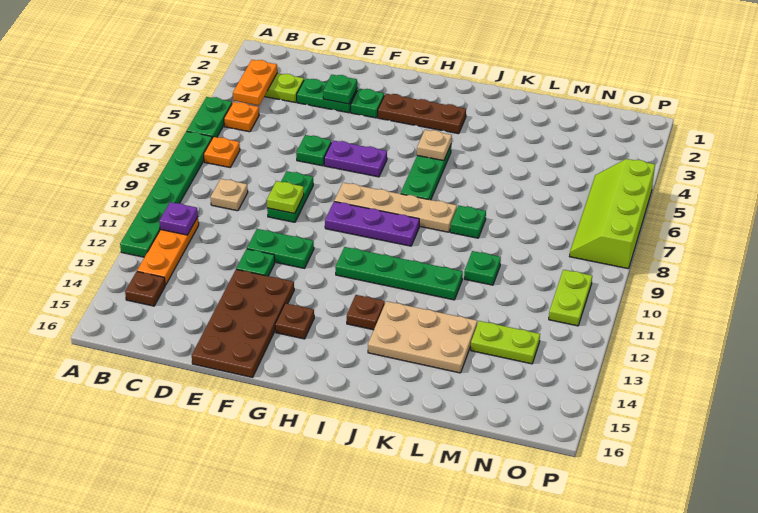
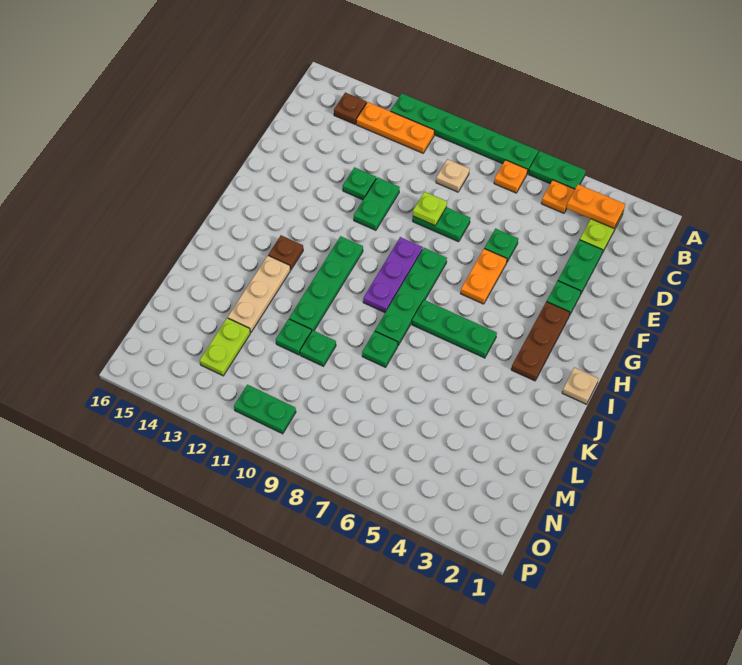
purple 1x1 plate [159,202,198,235] -> none
green 1x1 plate [323,75,357,104] -> green 1x1 plate moved to [276,319,312,355]
brown 2x4 plate [192,269,294,377] -> none
purple 1x2 plate [324,140,387,177] -> orange 1x2 plate [461,249,507,304]
tan 1x4 plate [334,183,457,232] -> green 1x4 plate [375,248,447,345]
brown 1x1 plate [275,303,314,339] -> none
tan 1x1 plate [417,130,452,161] -> tan 1x1 plate moved to [562,367,599,404]
tan 2x3 plate [368,301,477,373] -> tan 1x3 plate [228,256,291,332]
lime 2x4 slope [570,159,655,269] -> none
lime 1x2 plate [549,270,592,326] -> green 1x2 plate [234,385,296,434]

